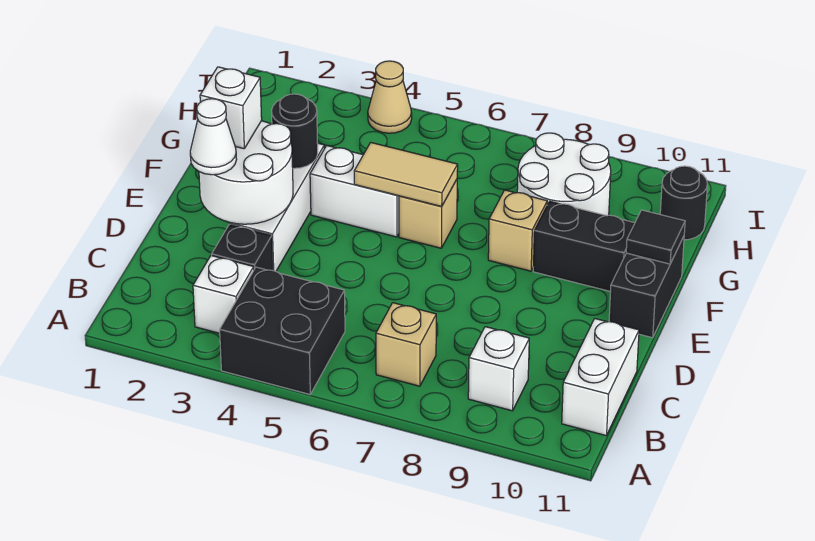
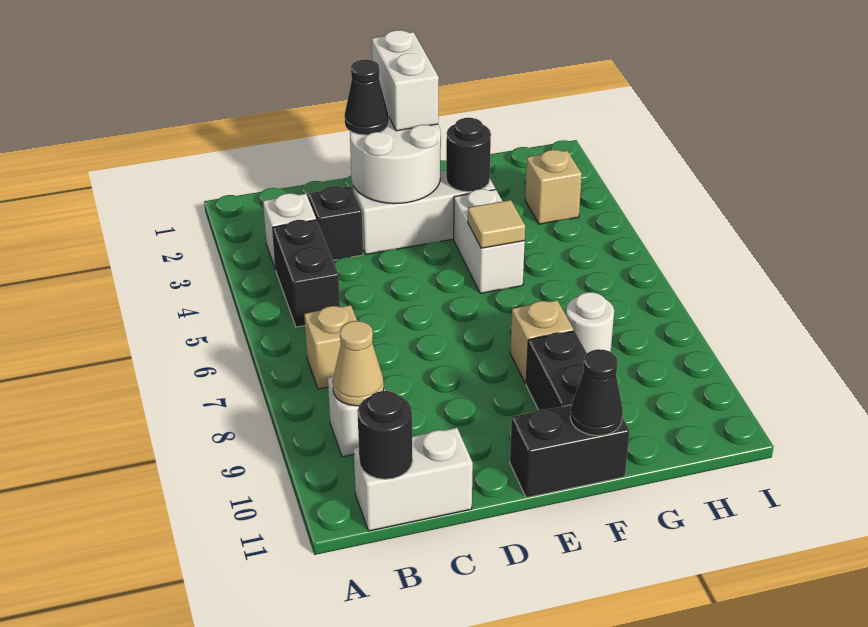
black 2x2 brick [220,267,345,394] -> black 1x2 brick [273,220,340,327]
white 1x1 cone [190,99,237,175] -> black 1x1 cone [345,60,389,135]
white 1x1 brick [200,67,262,149] -> white 1x2 brick [372,30,439,131]
tan 1x2 tile [354,143,458,206] -> tan 1x1 tile [468,200,525,248]
tan 1x1 brick [399,180,457,248] -> tan 1x1 brick moved to [525,150,582,224]
black 1x1 tile [626,210,685,264] -> black 1x1 cone [570,349,623,436]
white 2x2 round brick [517,133,611,216] -> white 1x1 round brick [566,292,614,353]
black 1x1 round brick [660,166,707,240] -> black 1x1 round brick moved to [357,391,413,479]
tan 1x1 cone [368,61,412,133] -> tan 1x1 cone moved to [333,321,384,406]

